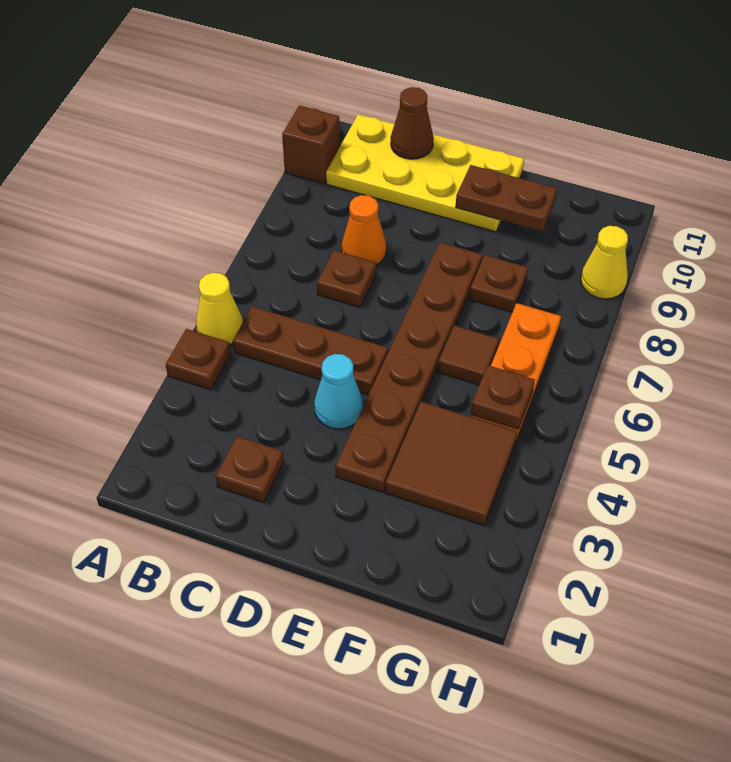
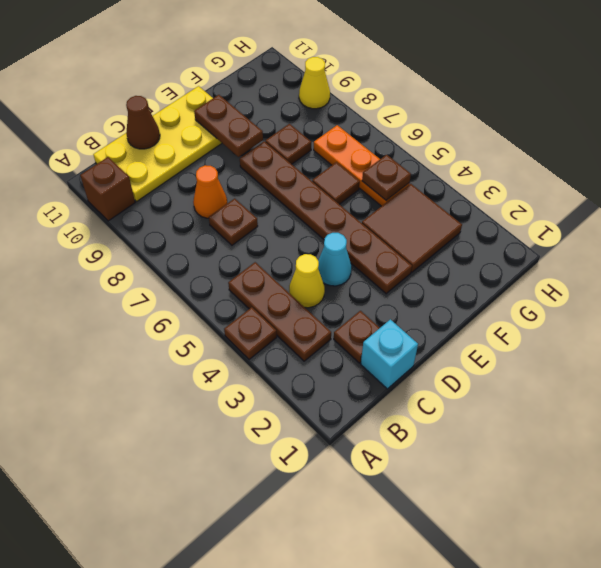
yellow 1x1 cone [196,273,243,344] -> yellow 1x1 cone moved to [289,254,325,308]
brown 1x3 plate [233,306,388,395] -> brown 1x3 plate turned to [228,262,331,361]
none -> cyan 1x1 brick [361,319,418,389]
brown 1x2 plate [455,165,557,232] -> brown 1x2 plate turned to [194,95,263,157]

